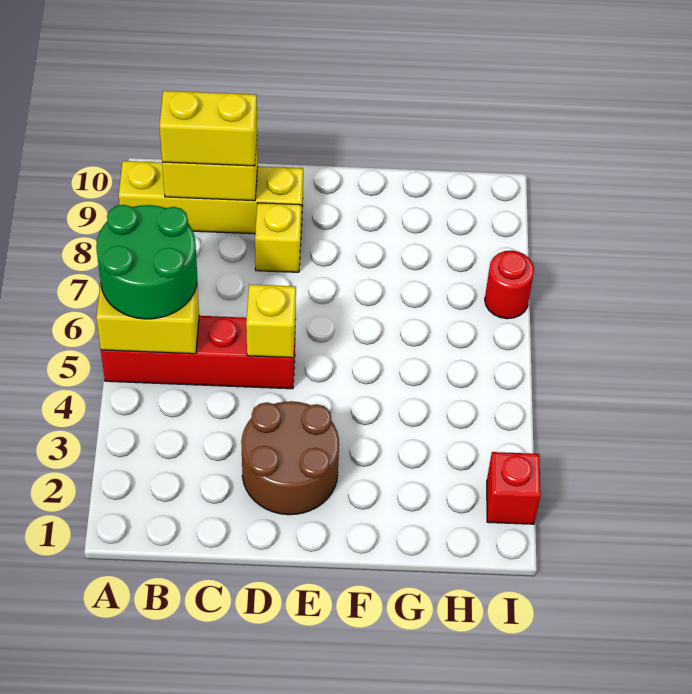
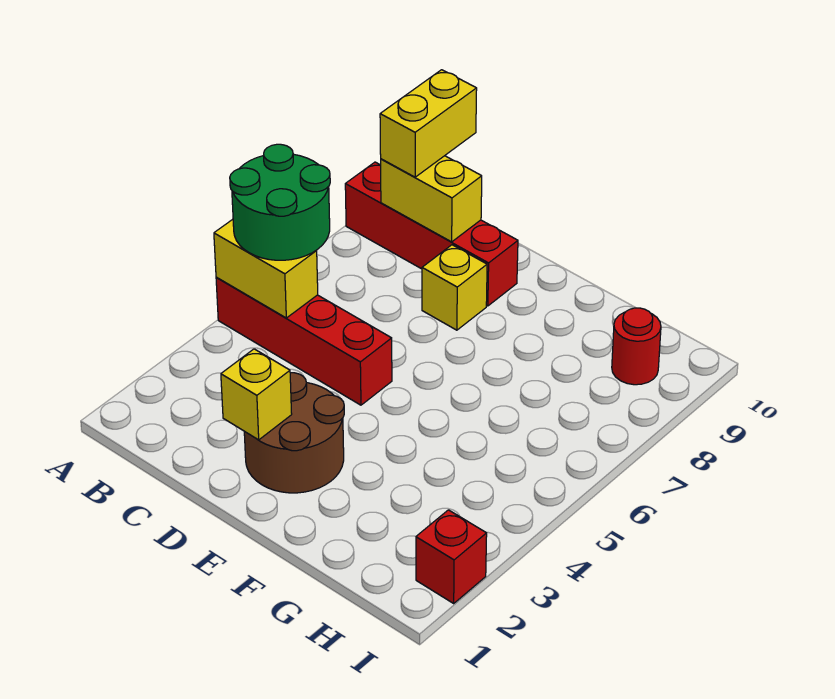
yellow 1x4 brick [119,161,303,234] -> red 1x4 brick [345,162,518,306]
yellow 1x2 brick [159,91,257,166] -> yellow 1x2 brick turned to [380,70,477,177]
yellow 1x1 brick [246,284,296,358] -> yellow 1x1 brick moved to [221,349,292,440]
red 1x1 round brick [485,250,534,319] -> red 1x1 round brick moved to [612,308,661,385]

